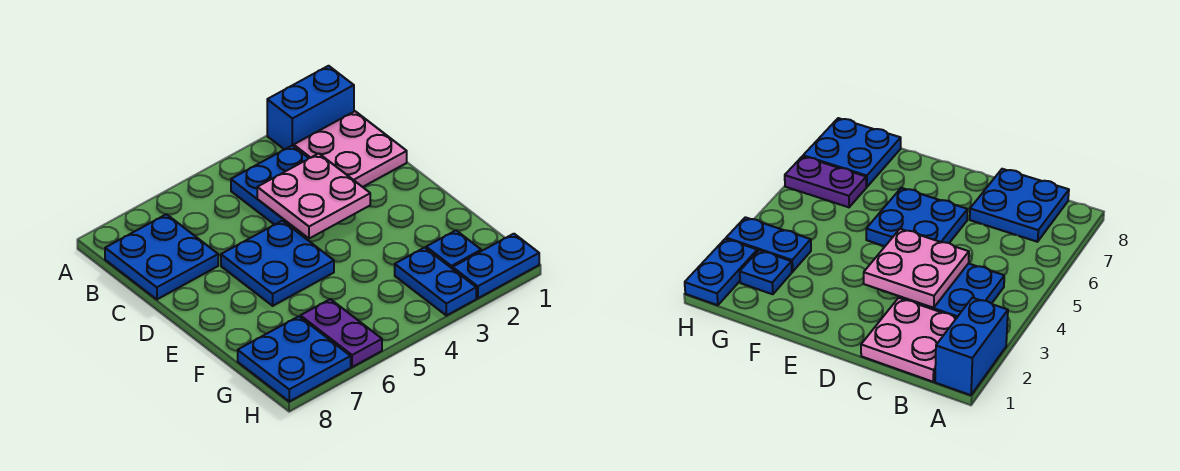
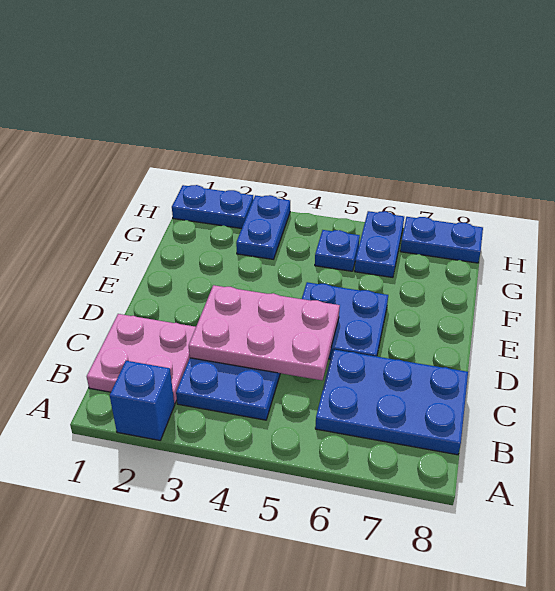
blue 1x2 brick [267,66,354,150] -> blue 1x1 brick [110,361,174,440]
blue 2x2 plate [105,214,218,299] -> blue 2x3 plate [315,349,468,455]
pink 2x2 plate [257,153,370,239] -> pink 2x3 plate [189,285,340,380]
blue 1x1 plate [426,230,481,269] -> blue 1x1 plate moved to [315,230,360,271]
purple 1x2 plate [300,299,382,367] -> blue 1x2 plate [355,211,404,277]
blue 2x2 plate [238,316,351,401] -> blue 1x2 plate [400,217,483,263]

